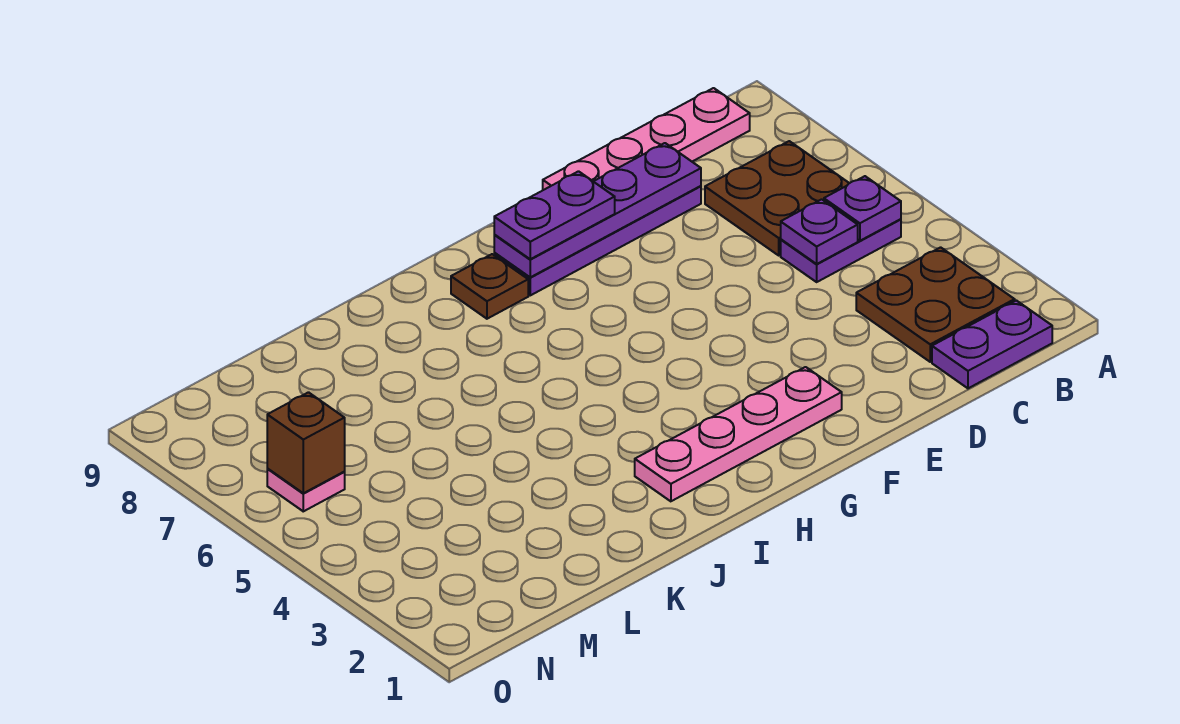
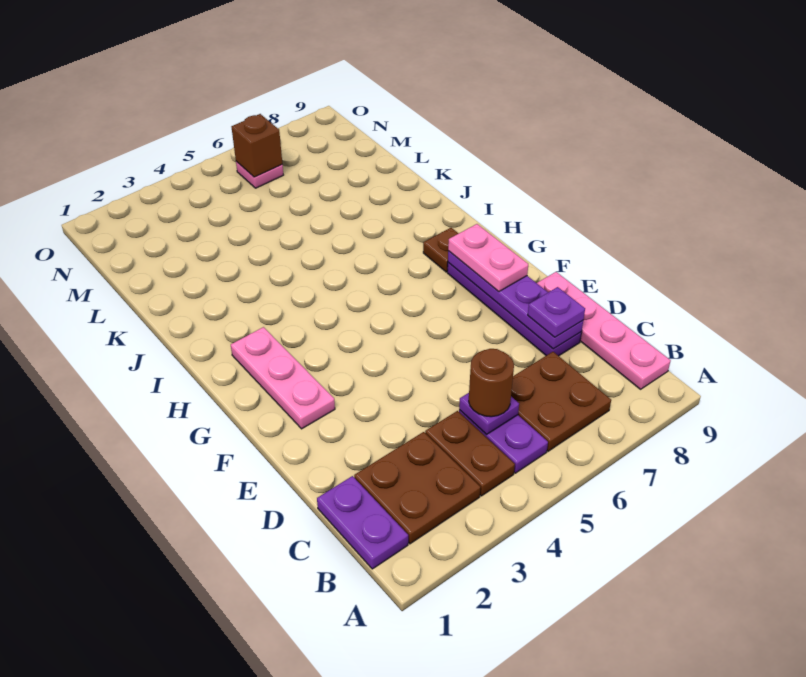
none -> brown 1x2 plate [425,411,515,496]
purple 1x1 plate [824,176,901,241] -> purple 1x1 plate moved to [528,287,585,337]
none -> brown 1x1 round brick [469,349,514,417]
pink 1x4 plate [635,367,842,501] -> pink 1x3 plate [231,327,335,429]
purple 1x2 plate [494,171,615,259] -> pink 1x2 plate [448,224,528,291]

